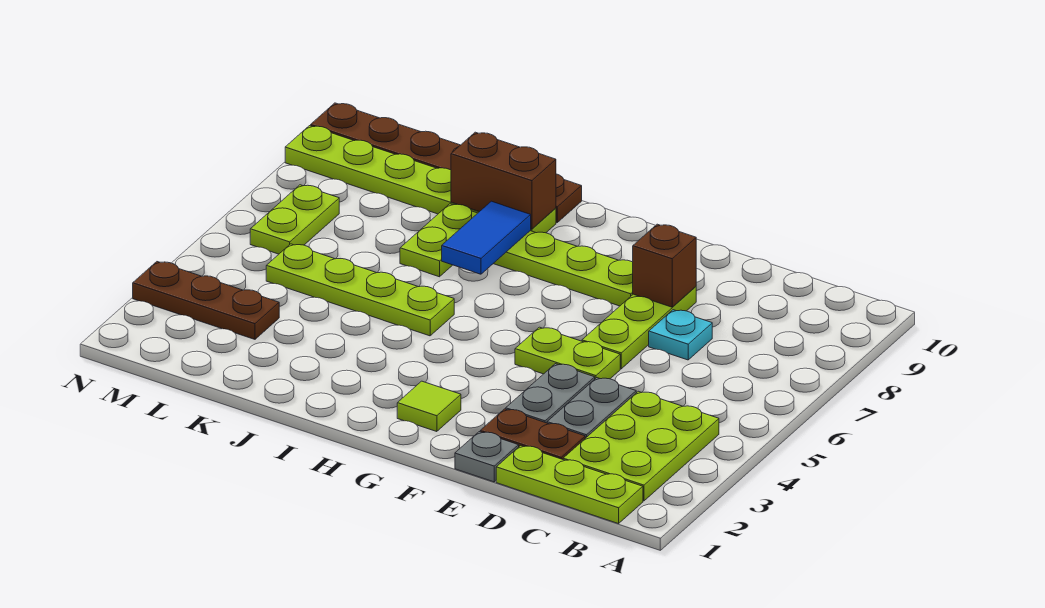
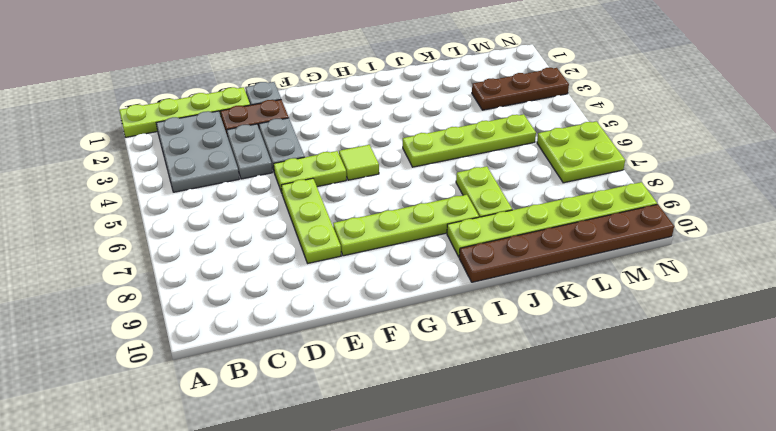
lime 1x3 plate [496,446,643,524] -> lime 1x4 plate [119,87,250,137]
lime 2x3 plate [563,391,719,501] -> grey 2x3 plate [156,111,239,192]
cyan 1x1 plate [649,310,712,360] -> none
brown 1x1 brick [633,224,696,307] -> none
lime 1x1 tile [397,381,461,432] -> lime 1x1 tile moved to [339,145,379,180]
blue 1x2 tile [442,201,531,274] -> none
brown 1x2 brick [451,132,556,229] -> none
lime 1x2 plate [250,185,339,254] -> lime 2x2 plate [537,121,625,183]

